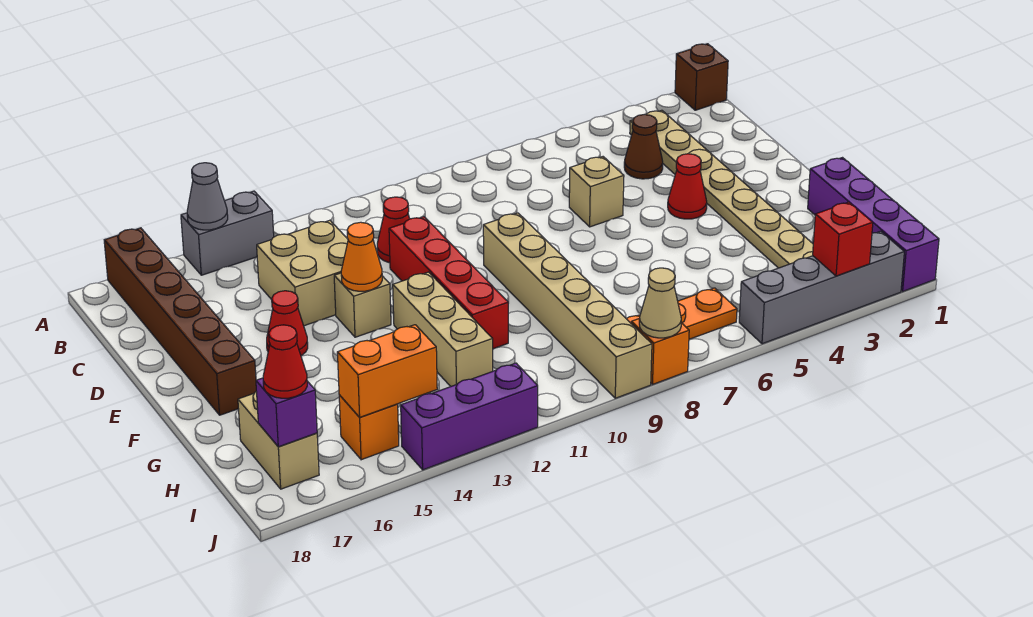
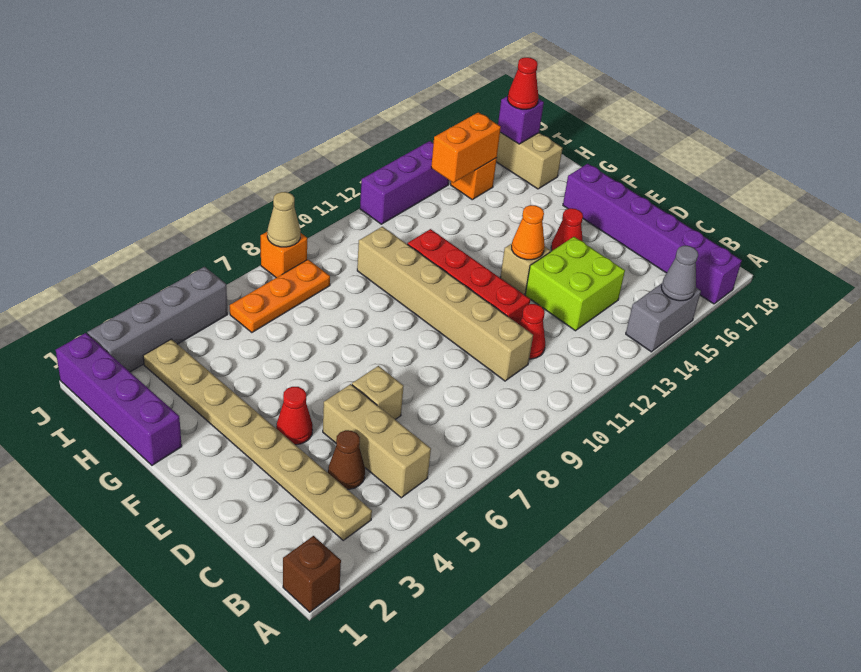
brown 1x6 brick [104,228,256,415] -> purple 1x6 brick [563,164,742,304]
tan 2x2 brick [257,220,348,326] -> lime 2x2 brick [525,237,625,331]
tan 1x6 brick [483,213,652,398] -> tan 1x6 brick moved to [357,227,533,381]
tan 1x3 brick [393,272,493,386] -> tan 1x3 brick moved to [323,384,431,498]
red 1x1 brick [813,202,873,276] -> none

